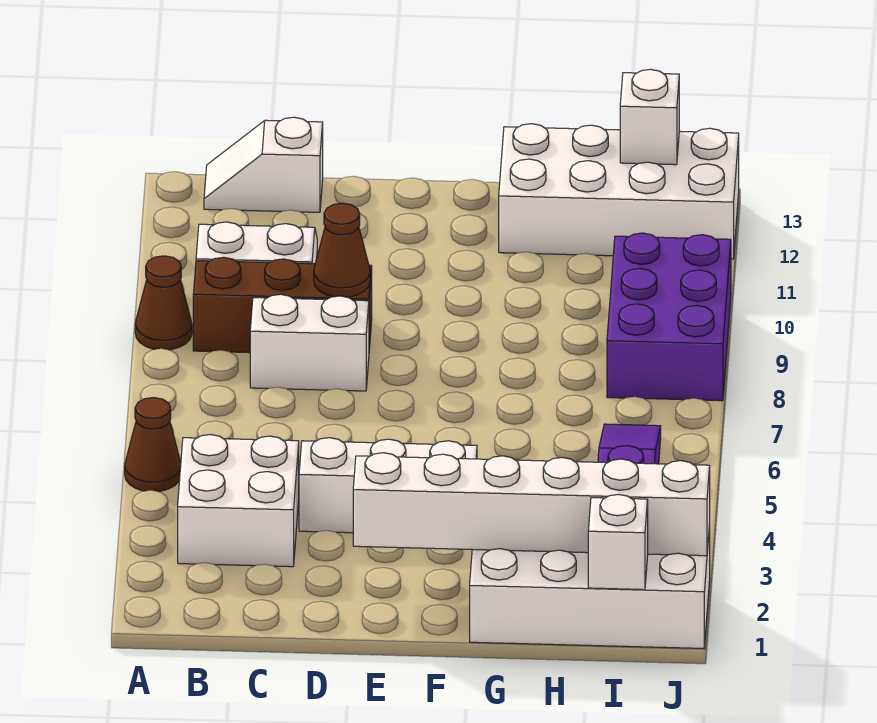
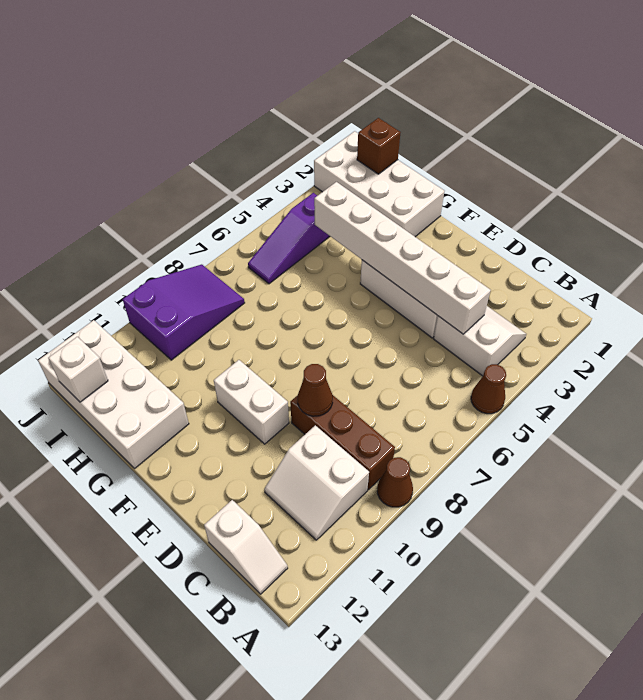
white 2x2 brick [178,435,299,567] -> white 2x2 slope [434,306,526,376]
white 1x2 brick [250,294,369,391] -> white 1x2 brick moved to [214,360,289,444]
white 1x6 brick [353,453,710,556] -> white 1x6 brick moved to [314,182,491,334]
white 1x1 brick [588,494,648,590] -> brown 1x1 brick [357,118,401,174]
purple 2x3 brick [607,233,731,401] -> purple 2x3 slope [123,264,245,360]

